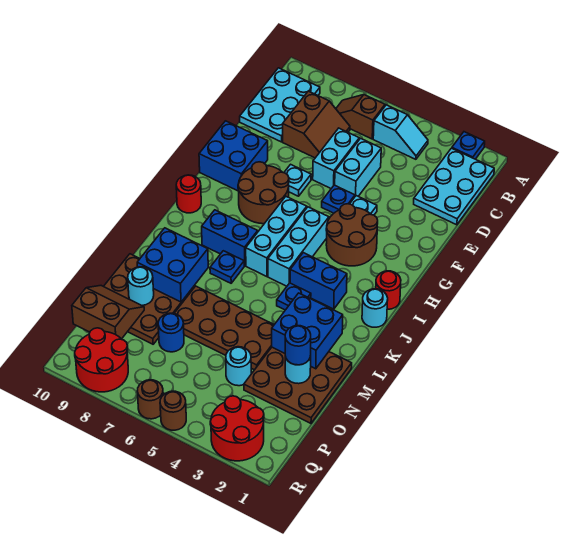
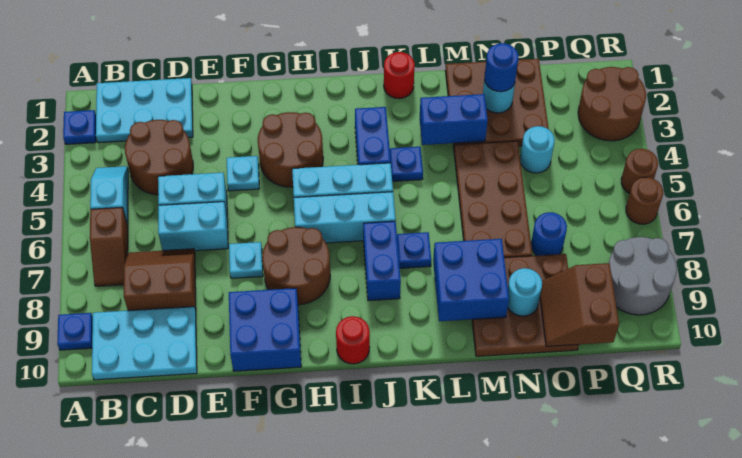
none -> brown 2x2 round brick [125,120,193,195]
blue 1x1 plate [322,185,355,213] -> blue 1x1 plate moved to [57,313,93,350]
red 1x1 round brick [376,271,401,309] -> red 1x1 round brick moved to [384,52,415,99]
cyan 1x1 round brick [362,289,388,327] -> none
blue 2x2 brick [272,293,343,369] -> blue 1x2 brick [420,94,488,145]
red 2x2 round brick [210,396,264,461] -> brown 2x2 round brick [578,67,646,141]
red 2x2 round brick [75,328,128,392] -> grey 2x2 round brick [609,237,677,315]

